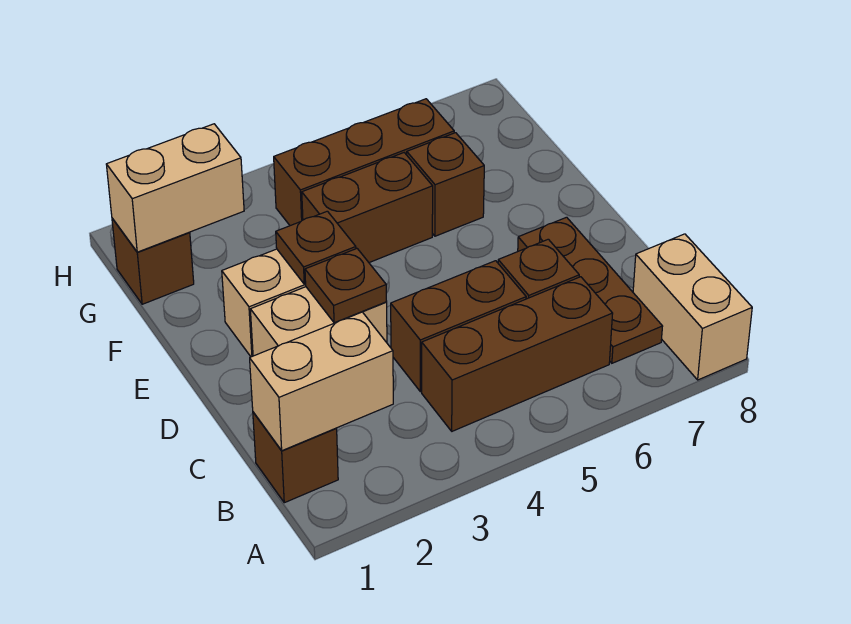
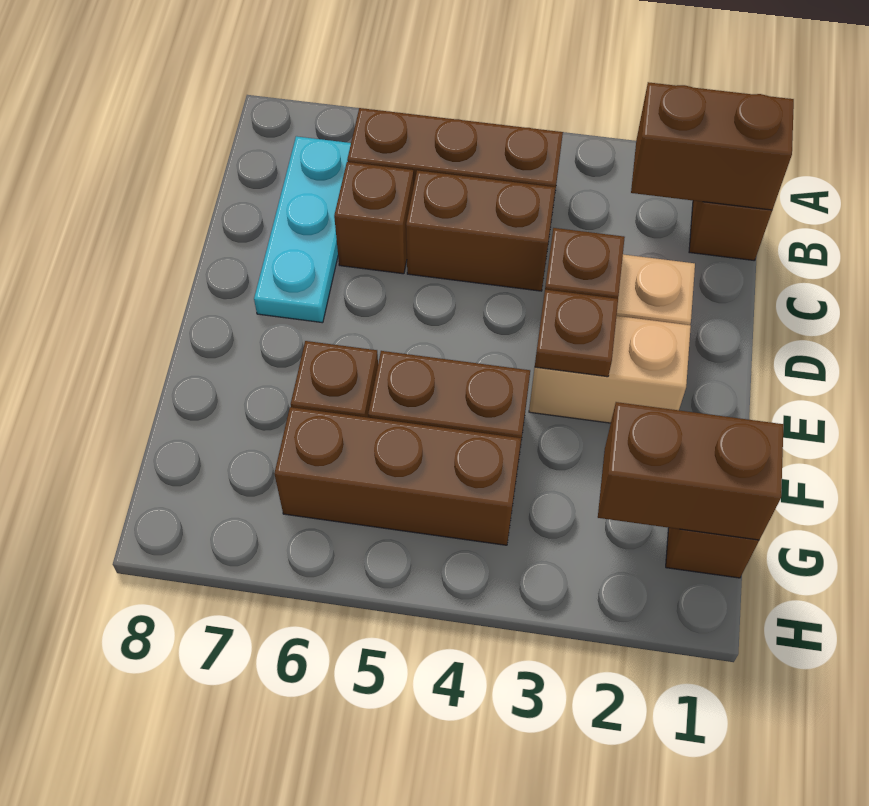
tan 1x2 brick [633,234,752,380] -> none
tan 1x2 brick [250,312,393,451] -> brown 1x2 brick [631,82,794,210]
brown 1x3 plate [518,217,663,363] -> cyan 1x3 plate [254,136,351,323]
tan 1x2 brick [106,124,244,252] -> brown 1x2 brick [598,402,784,540]

